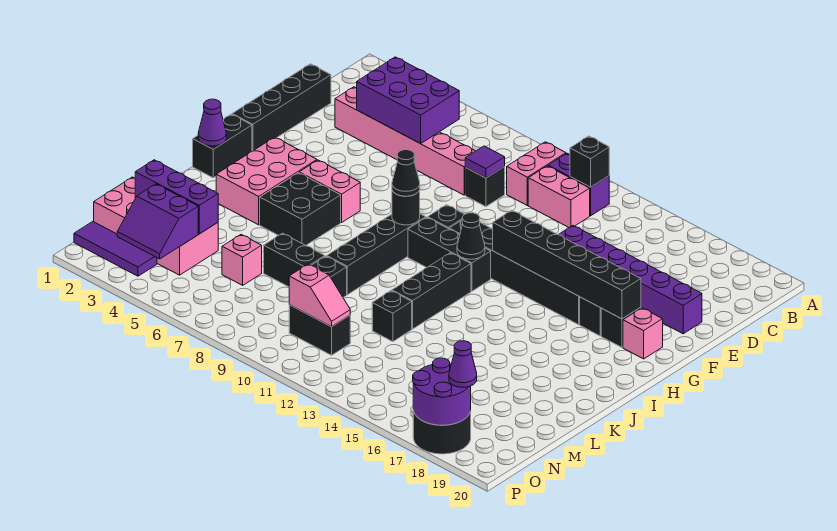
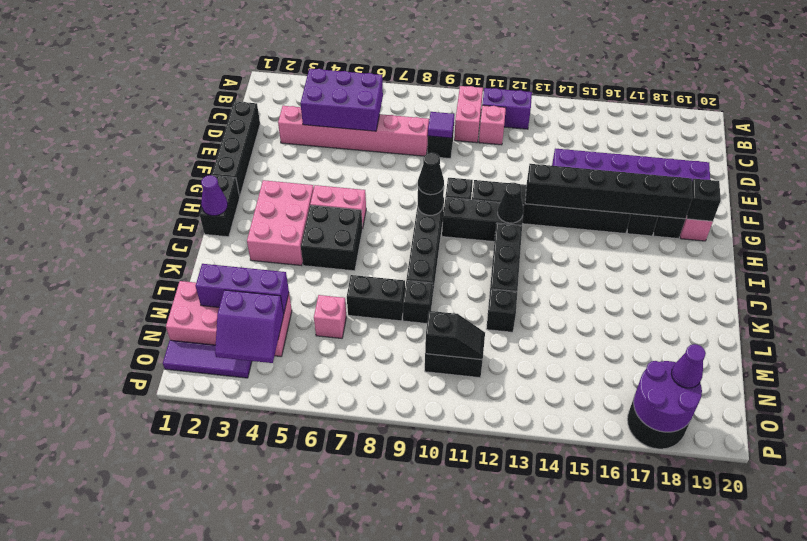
black 1x1 brick [570,136,609,187] -> black 1x1 brick moved to [687,179,721,221]
pink 1x2 brick [528,166,590,228] -> pink 1x1 brick [479,105,506,145]
pink 1x2 slope [289,264,350,327] -> black 1x2 slope [425,311,485,360]

